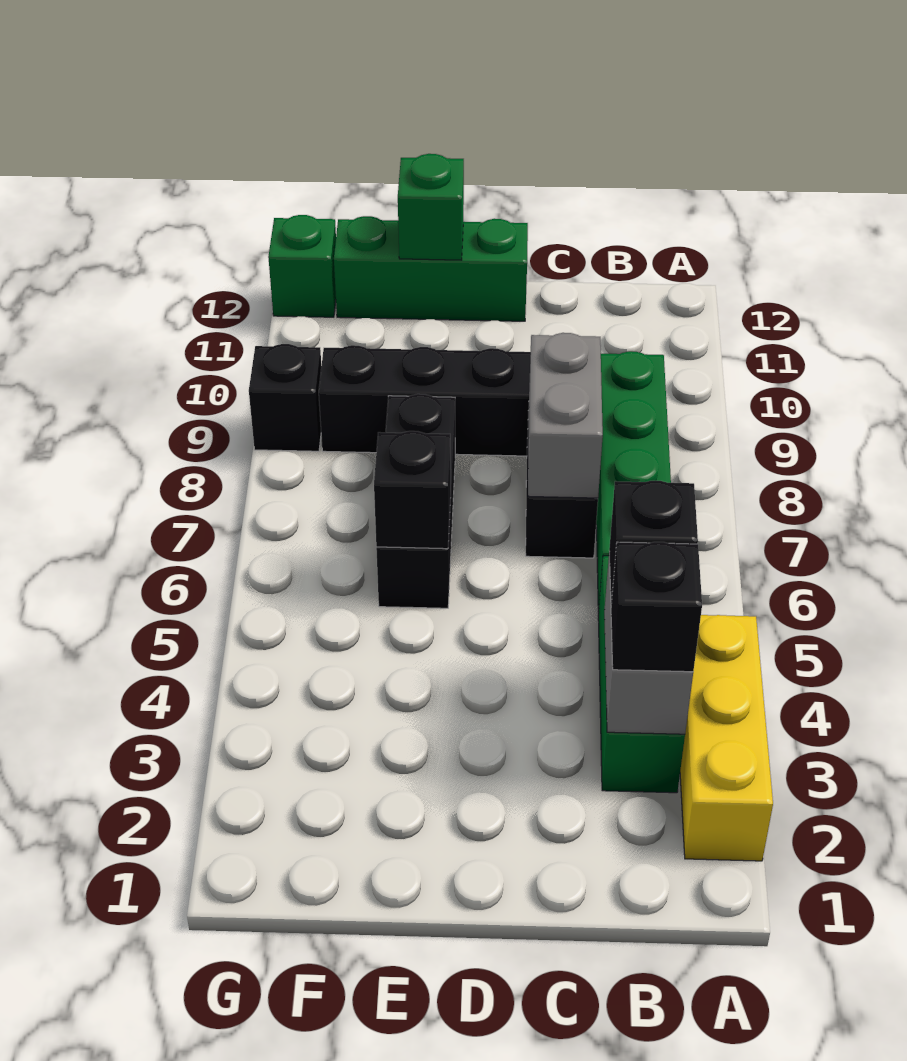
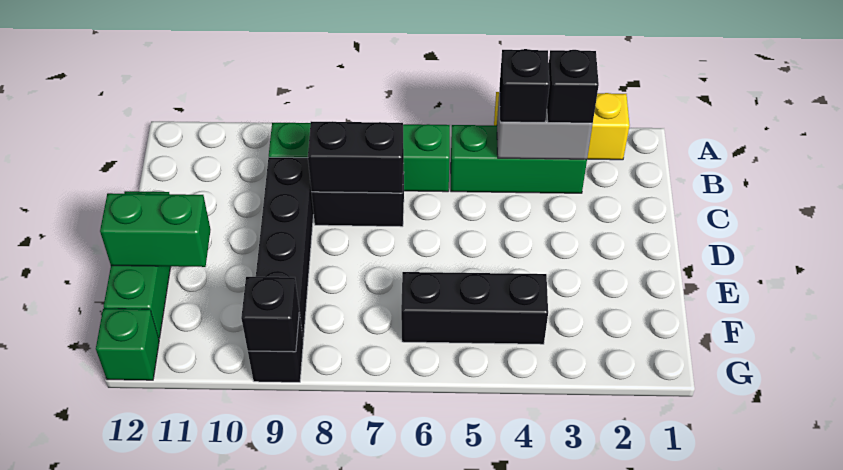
grey 1x2 brick [528,333,603,498] -> black 1x2 brick [308,121,404,193]
black 1x3 brick [376,394,455,608] -> black 1x3 brick moved to [401,272,548,344]
black 1x1 brick [374,431,451,549] -> black 1x1 brick moved to [241,277,299,352]
green 1x1 brick [398,154,464,260] -> green 1x2 brick [100,193,211,267]

